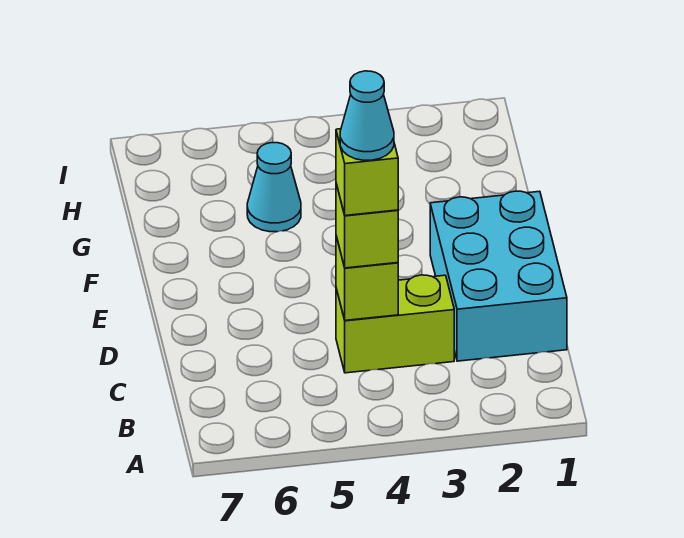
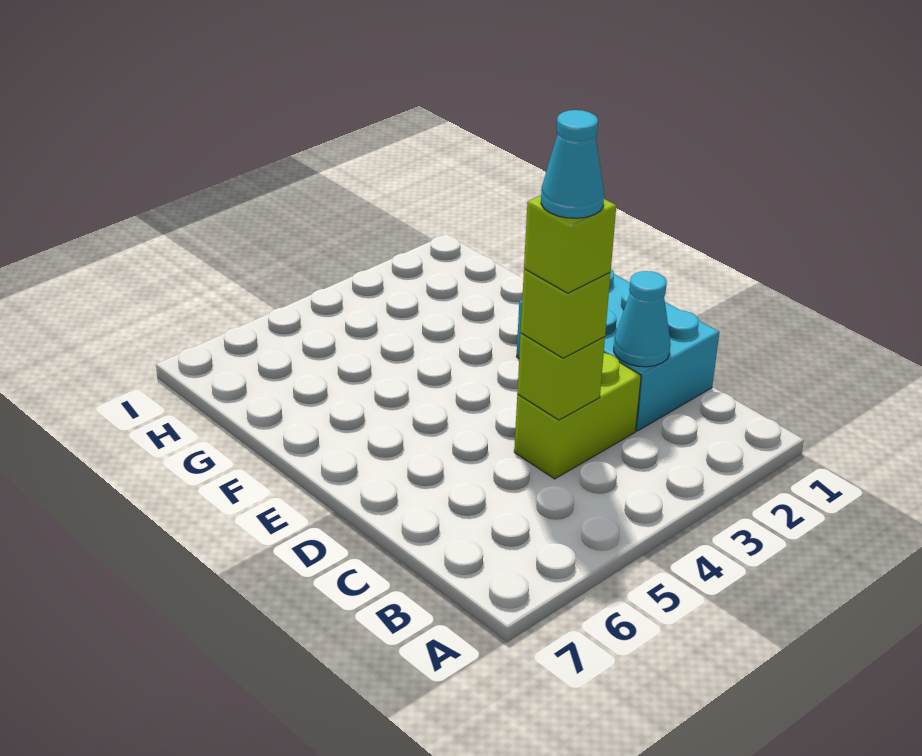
cyan 1x1 cone [247,143,301,232] -> cyan 1x1 cone moved to [614,271,671,367]

